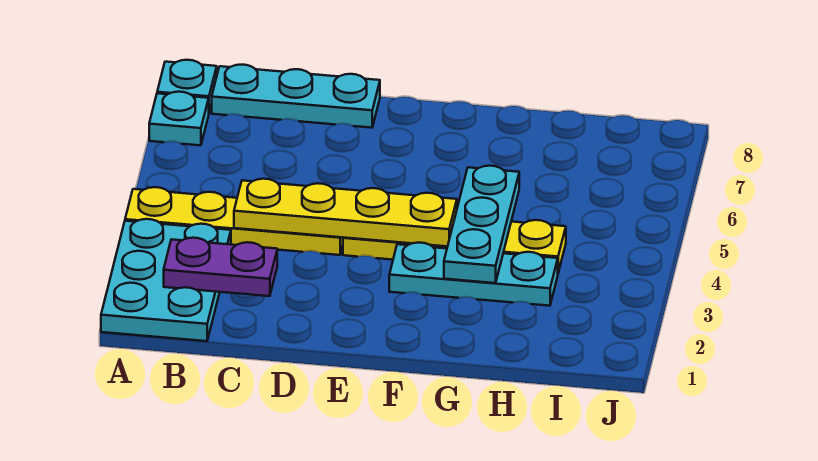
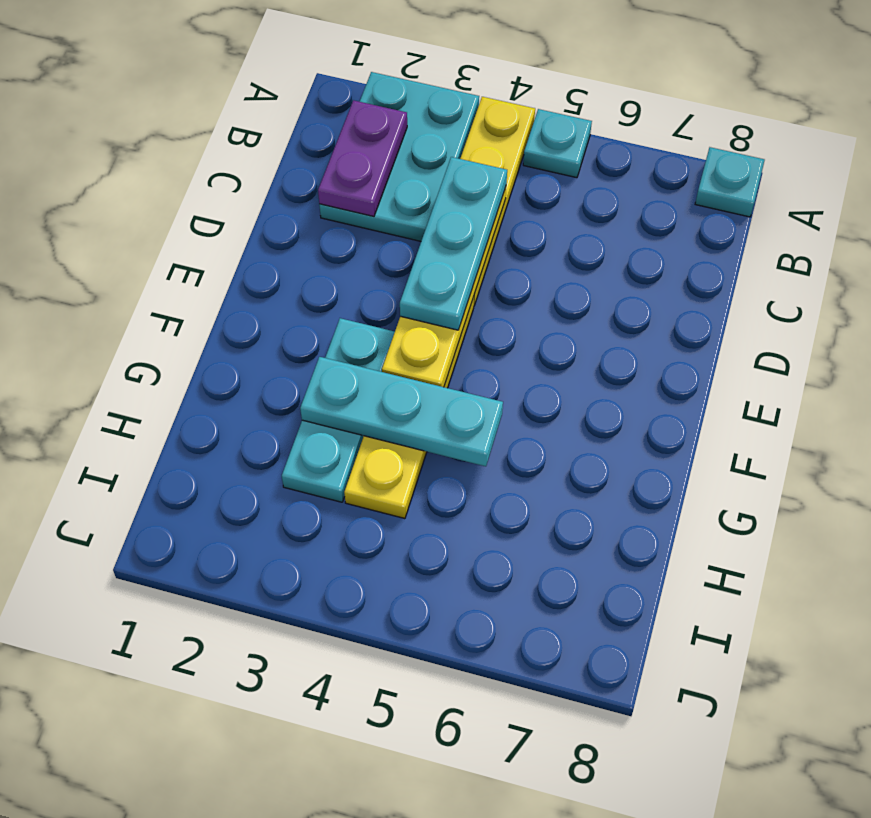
cyan 2x3 plate [101,219,231,341] -> cyan 2x3 plate turned to [319,72,479,241]
cyan 1x1 plate [149,92,209,145] -> cyan 1x1 plate moved to [523,109,592,178]
cyan 1x3 plate [212,65,380,128] -> cyan 1x3 plate moved to [400,157,507,330]

